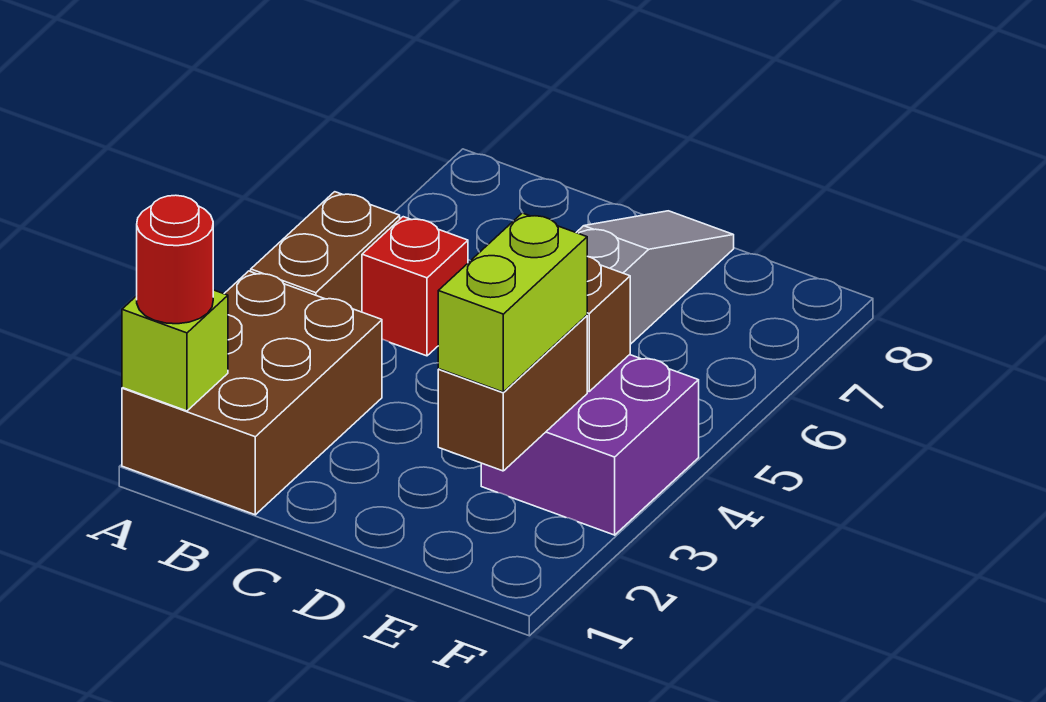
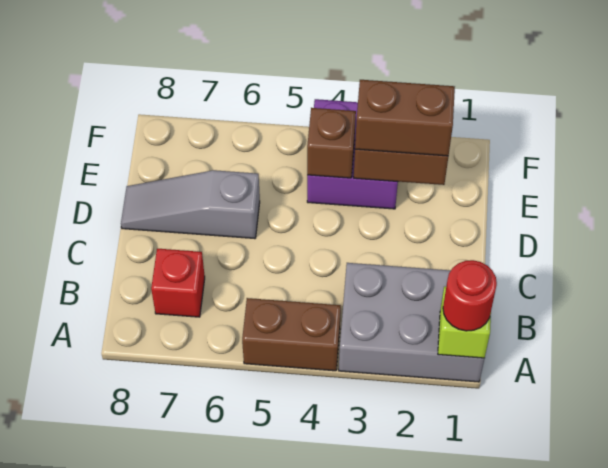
brown 2x3 brick [122,271,382,515] -> grey 2x3 brick [339,263,484,382]
red 1x1 brick [362,217,468,356] -> red 1x1 brick moved to [151,248,205,317]
lime 1x2 brick [438,213,587,392] -> brown 1x2 brick [355,80,455,156]

